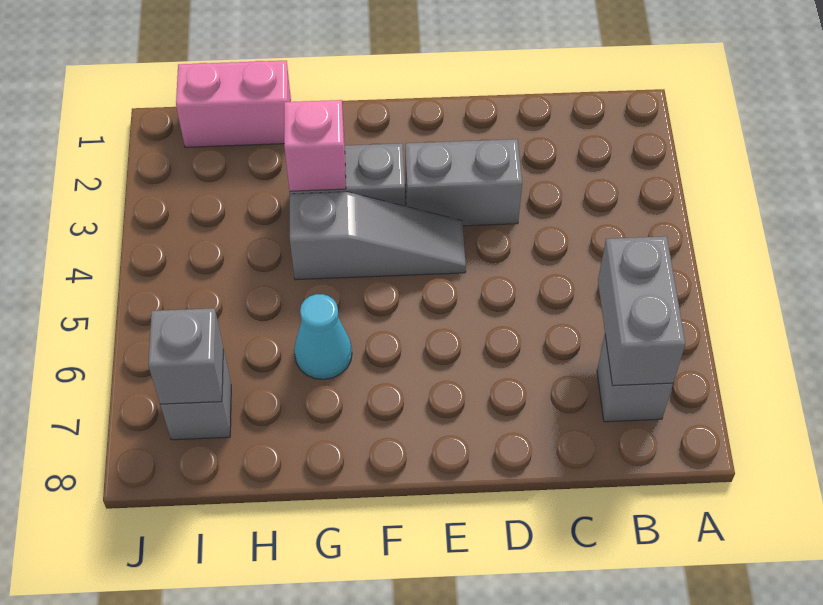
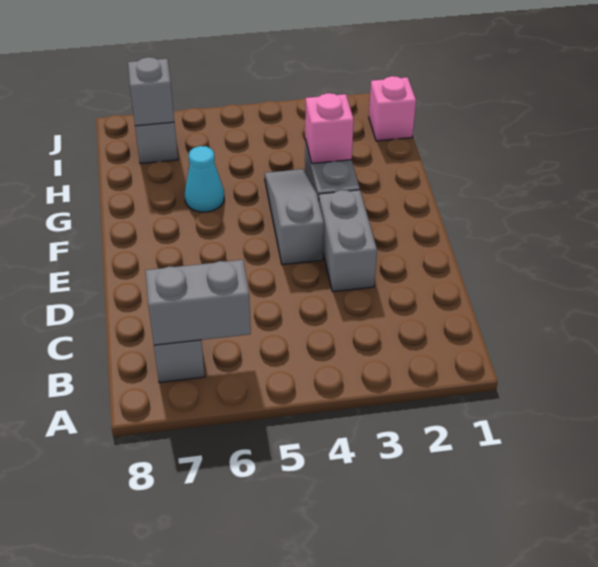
grey 1x3 slope [290,192,466,280] -> grey 1x3 slope turned to [265,169,324,265]
pink 1x2 brick [176,61,291,147] -> pink 1x1 brick [369,76,416,141]

